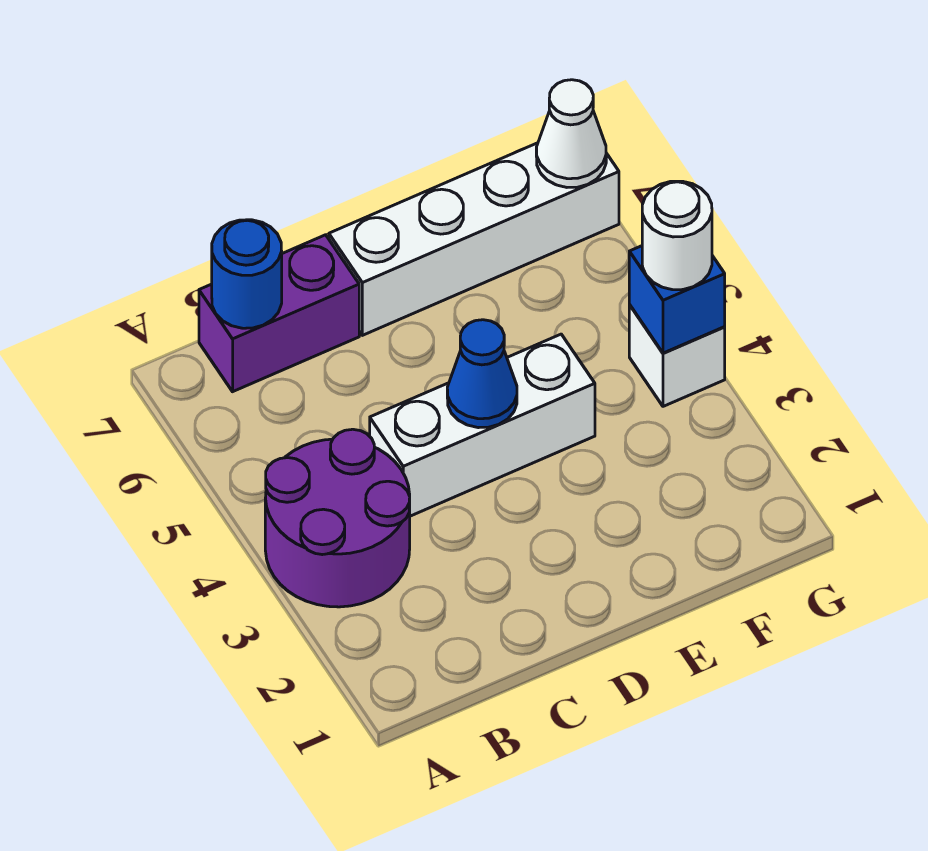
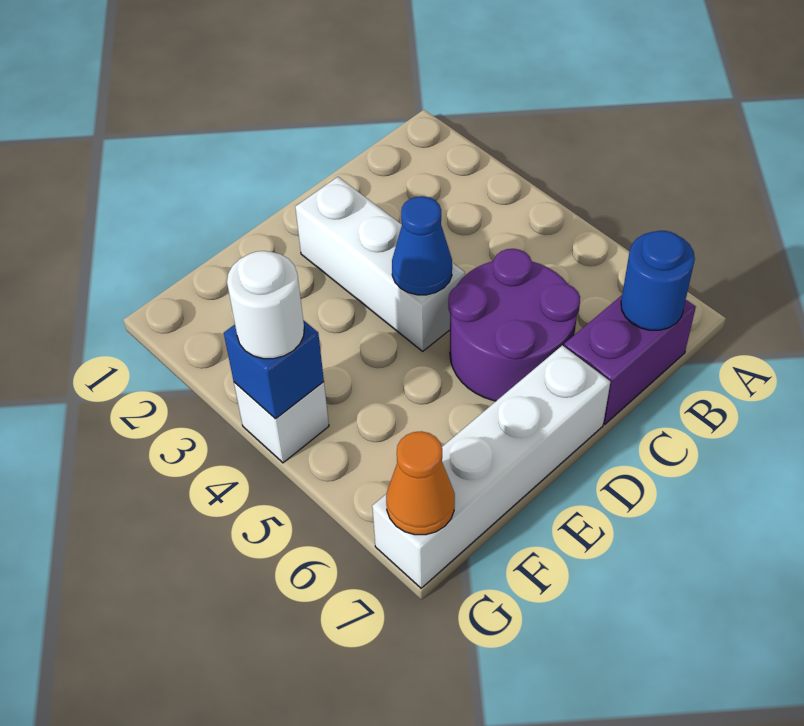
purple 2x2 round brick [265,429,410,607] -> purple 2x2 round brick moved to [448,249,580,401]
white 1x3 brick [370,334,595,516] -> white 1x3 brick turned to [295,177,465,351]
white 1x1 cone [536,80,606,187] -> orange 1x1 cone [386,431,455,535]

